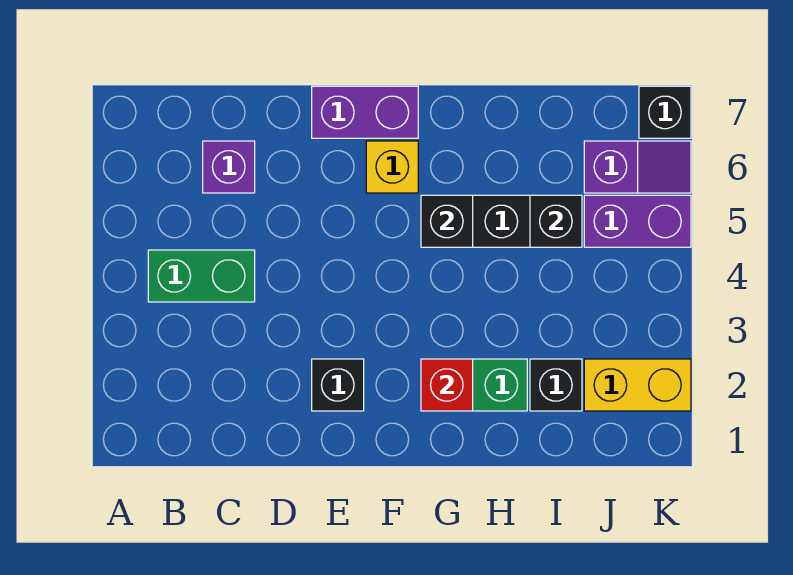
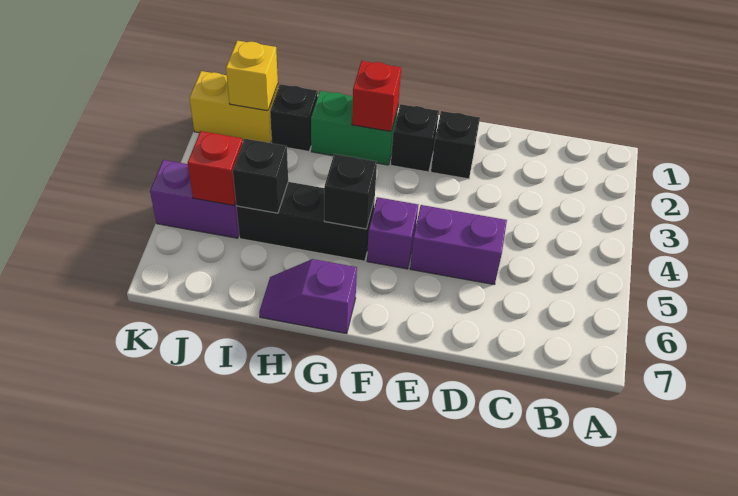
green 1x2 brick [148,250,255,302] -> none
purple 1x1 brick [203,141,255,193] -> purple 1x1 brick moved to [367,197,418,269]
purple 1x2 brick [312,86,418,138] -> purple 1x2 brick moved to [410,205,507,285]
yellow 1x1 brick [366,141,418,193] -> yellow 1x1 brick moved to [226,41,278,111]
none -> red 1x1 brick [188,131,243,205]
purple 1x2 slope [584,141,691,193] -> purple 1x2 slope moved to [259,259,357,334]
black 1x1 brick [639,86,691,138] -> black 1x1 brick moved to [391,104,439,172]

